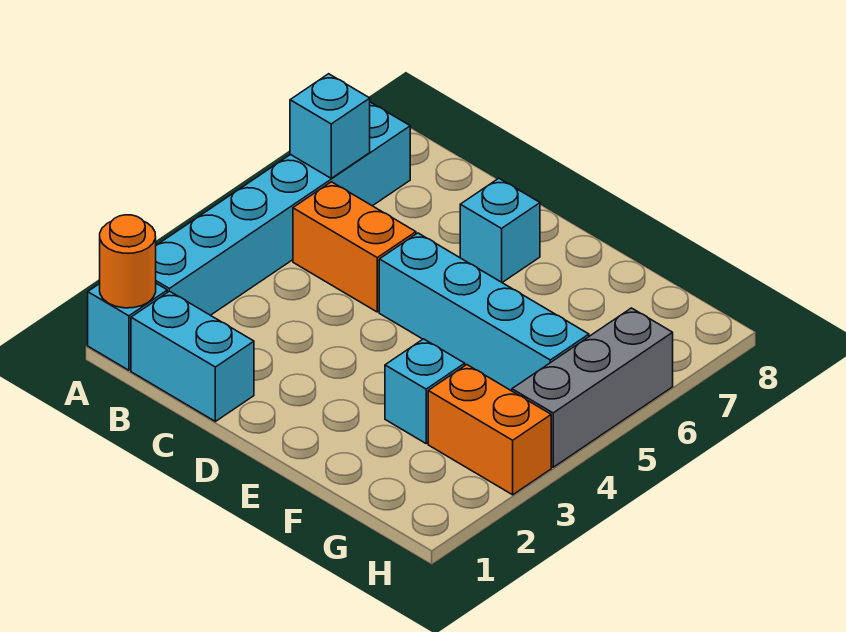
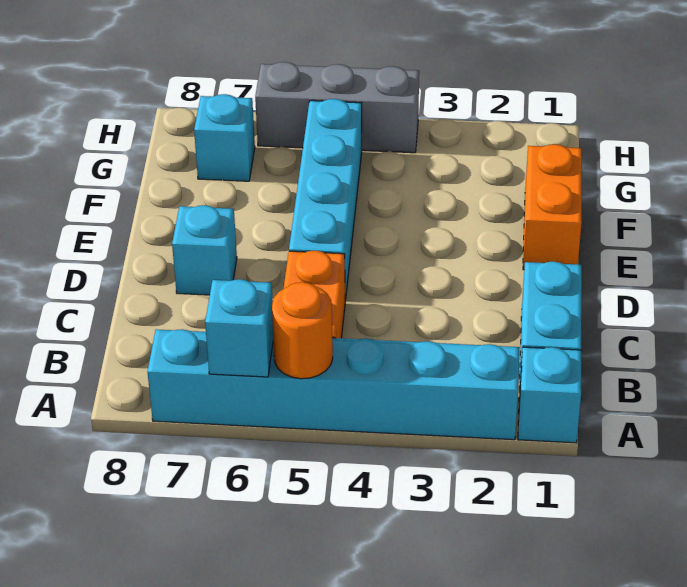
orange 1x1 round brick [100,215,156,308] -> orange 1x1 round brick moved to [272,282,333,379]
cyan 1x1 brick [385,339,465,443] -> cyan 1x1 brick moved to [194,94,255,181]
orange 1x2 brick [428,365,551,495] -> orange 1x2 brick moved to [523,144,582,270]

